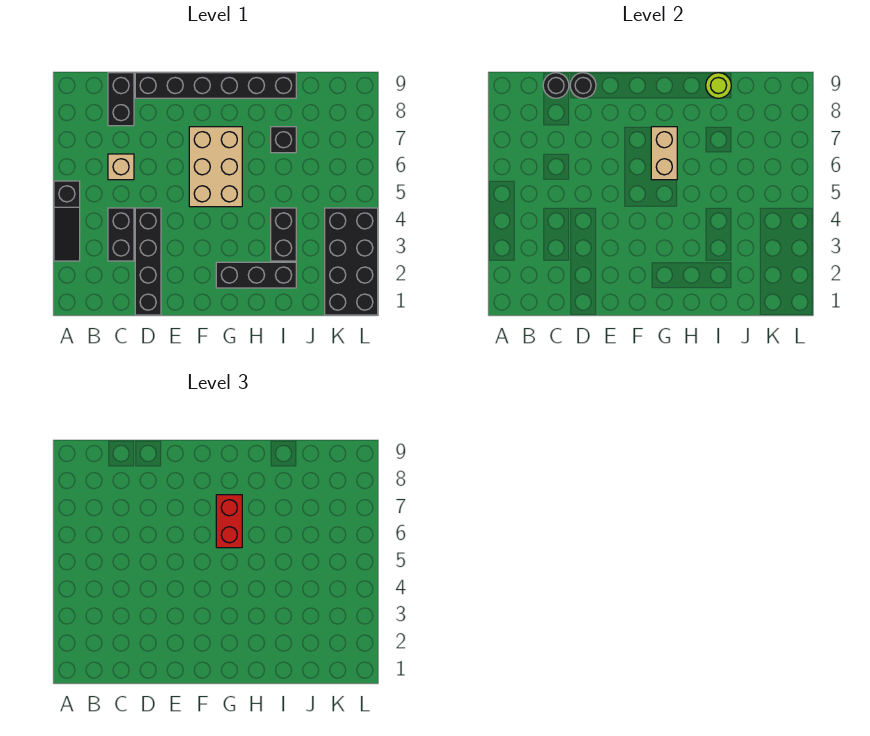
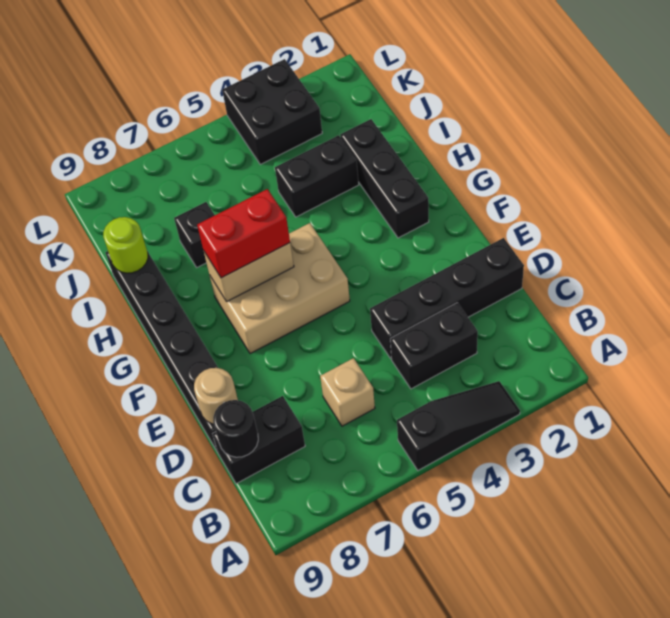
black 1x1 round brick [570,73,596,98] -> tan 1x1 round brick [194,368,238,424]
black 2x4 brick [325,208,378,315] -> black 2x2 brick [222,59,322,164]

